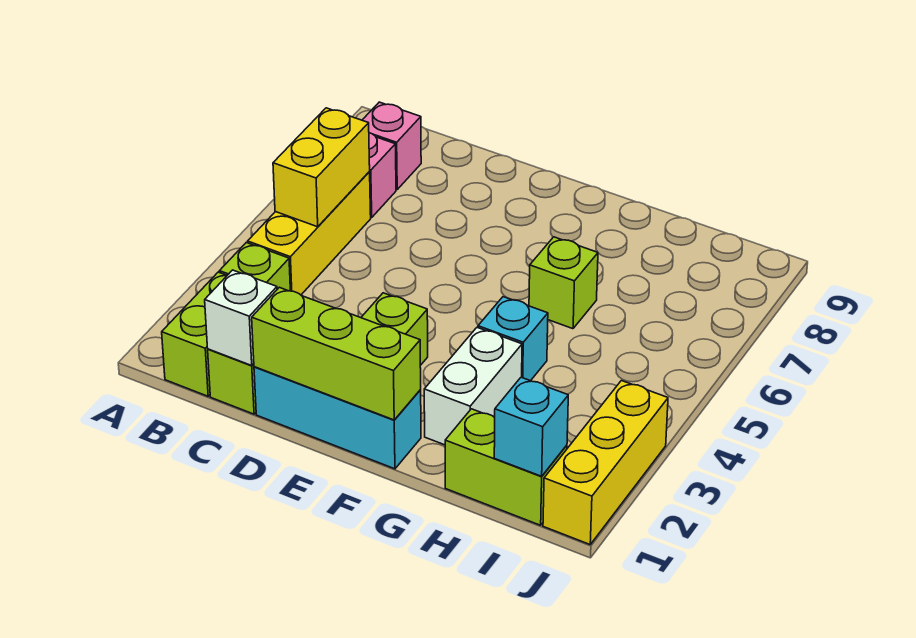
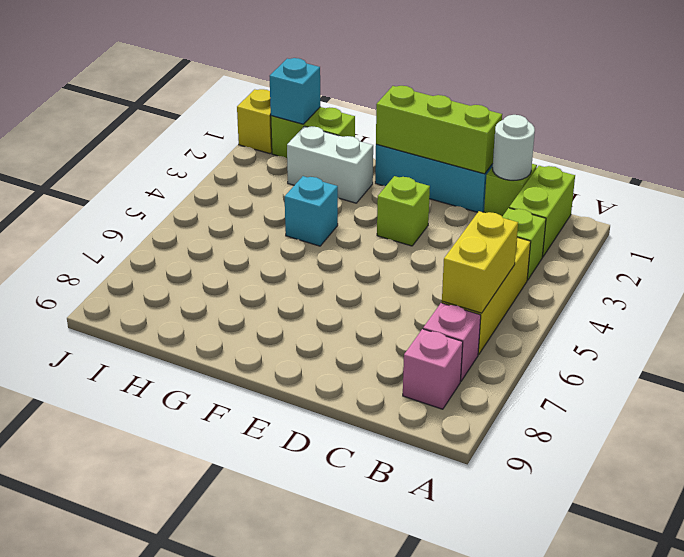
white 1x1 brick [205,270,277,365] -> white 1x1 round brick [493,115,535,180]
white 1x2 brick [424,328,522,445] -> white 1x2 brick turned to [287,126,373,203]
lime 1x1 brick [529,237,598,329] -> none
yellow 1x3 brick [543,381,668,544] -> yellow 1x1 brick [237,89,272,154]

